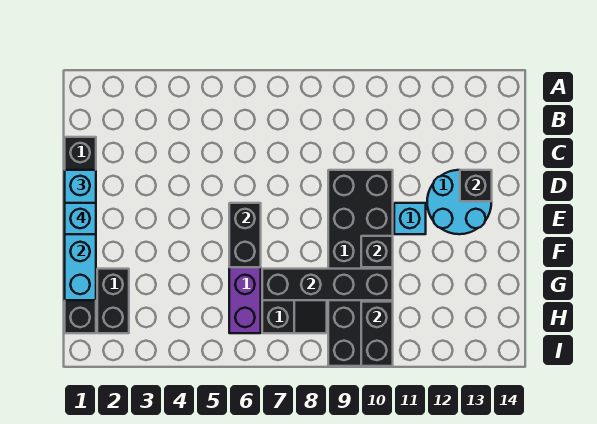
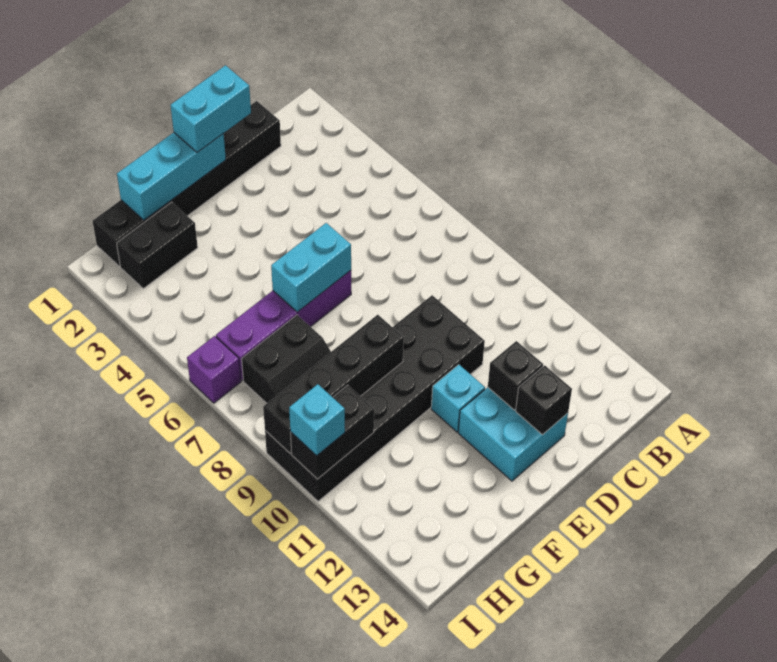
cyan 2x2 round brick [427,170,491,234] -> cyan 2x2 brick [458,387,568,481]
cyan 1x1 brick [65,203,96,234] -> cyan 1x1 brick moved to [289,384,345,456]
black 1x2 brick [229,203,261,267] -> cyan 1x2 brick [271,223,351,312]
black 1x1 brick [361,236,393,267] -> black 1x1 brick moved to [488,341,543,410]
black 1x4 brick [262,269,393,300] -> black 1x4 brick turned to [263,315,404,453]
none -> purple 1x1 brick [187,336,241,403]

